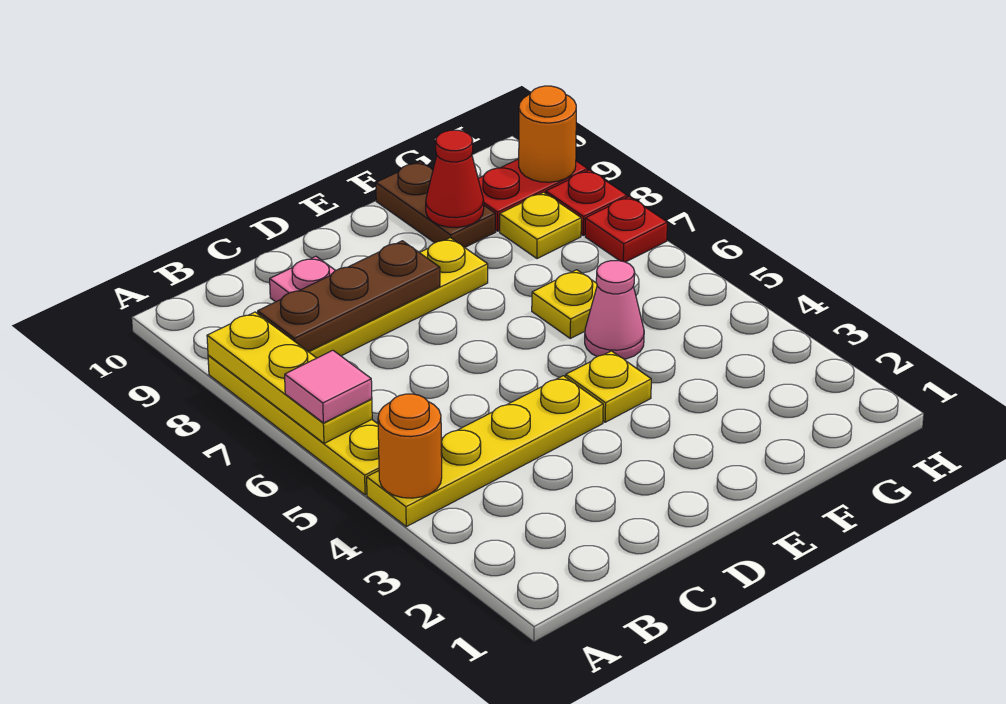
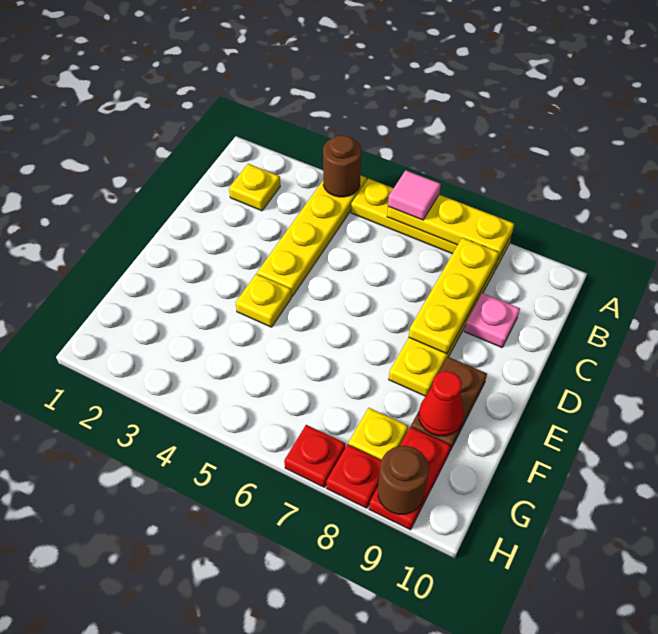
orange 1x1 round brick [378,394,442,498] -> brown 1x1 round brick [323,135,361,197]
brown 1x3 plate [258,241,440,352] -> yellow 1x3 plate [409,238,499,354]
pink 1x1 cone [585,261,644,359] -> none
yellow 1x1 plate [532,270,597,338] -> yellow 1x1 plate moved to [229,164,280,211]
brown 1x2 plate [376,161,496,247] -> brown 1x2 plate turned to [411,357,487,450]
orange 1x1 round brick [519,86,576,182] -> brown 1x1 round brick [378,446,429,514]

